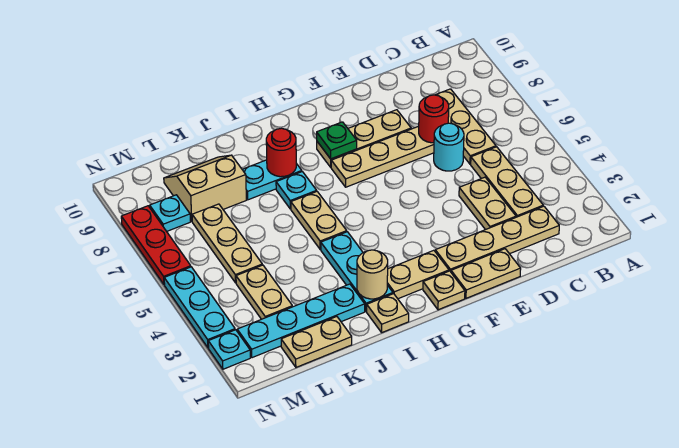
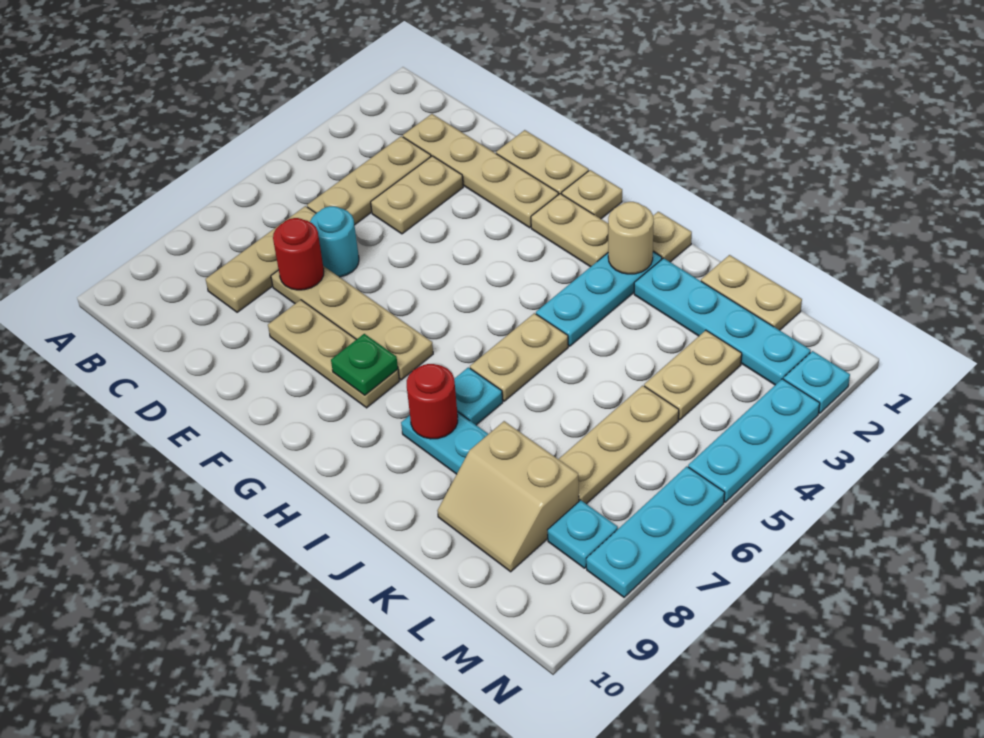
red 1x3 plate [121,206,191,285] -> cyan 1x3 plate [586,466,725,597]

